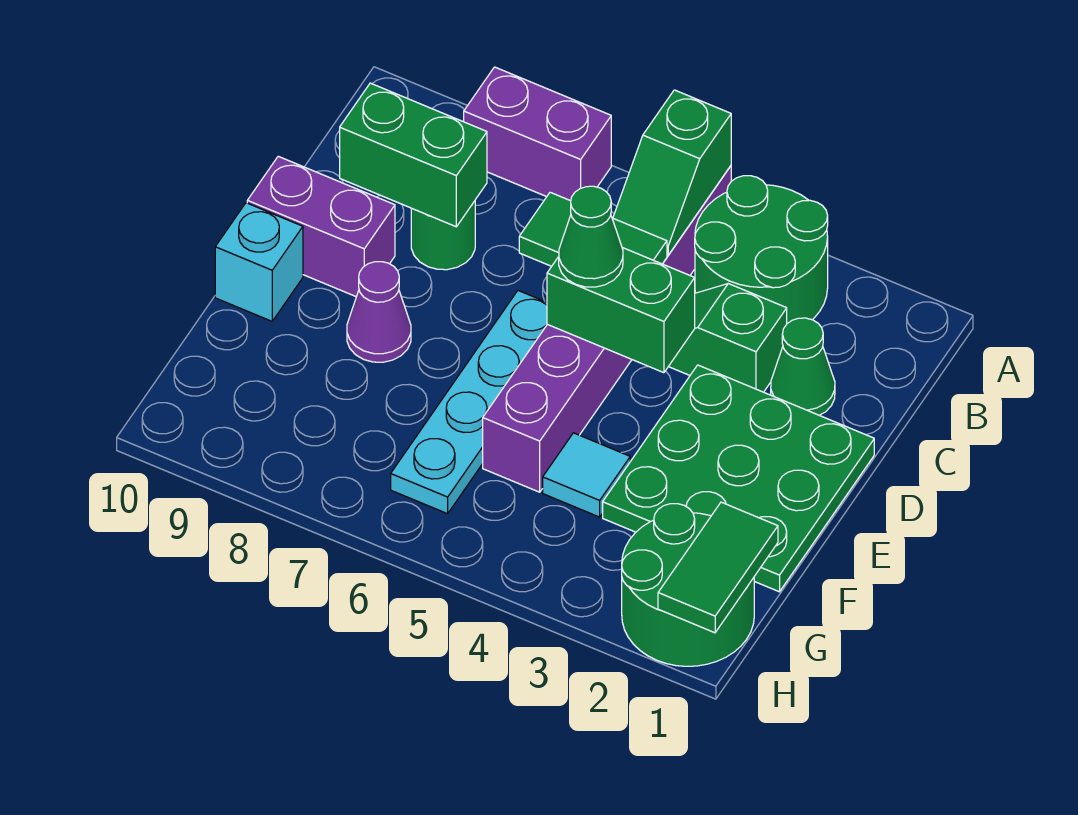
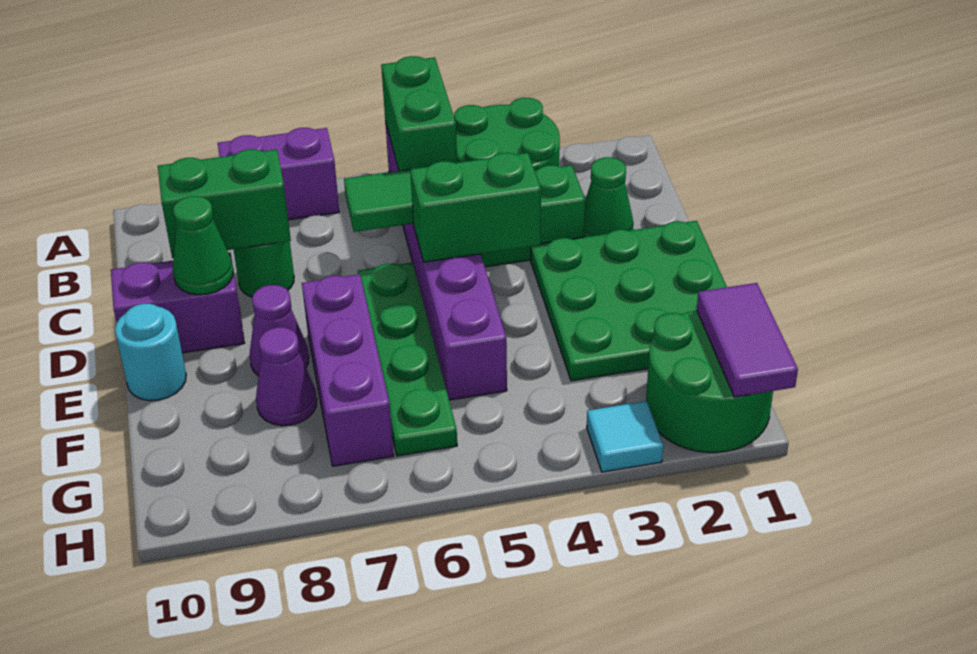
green 1x2 slope [613,90,731,255] -> green 1x2 brick [381,56,457,171]
green 1x1 cone [559,186,623,287] -> green 1x1 cone moved to [173,196,233,295]
cyan 1x4 plate [391,291,547,514] -> green 1x4 plate [358,262,457,456]
none -> purple 1x3 brick [302,274,394,466]
cyan 1x1 brick [215,203,303,321] -> cyan 1x1 round brick [115,303,186,401]
cyan 1x1 tile [543,433,630,517] -> cyan 1x1 tile moved to [587,401,663,472]
none -> purple 1x1 cone [256,327,317,426]
green 1x2 tile [658,502,778,633] -> purple 1x2 tile [697,283,798,397]

